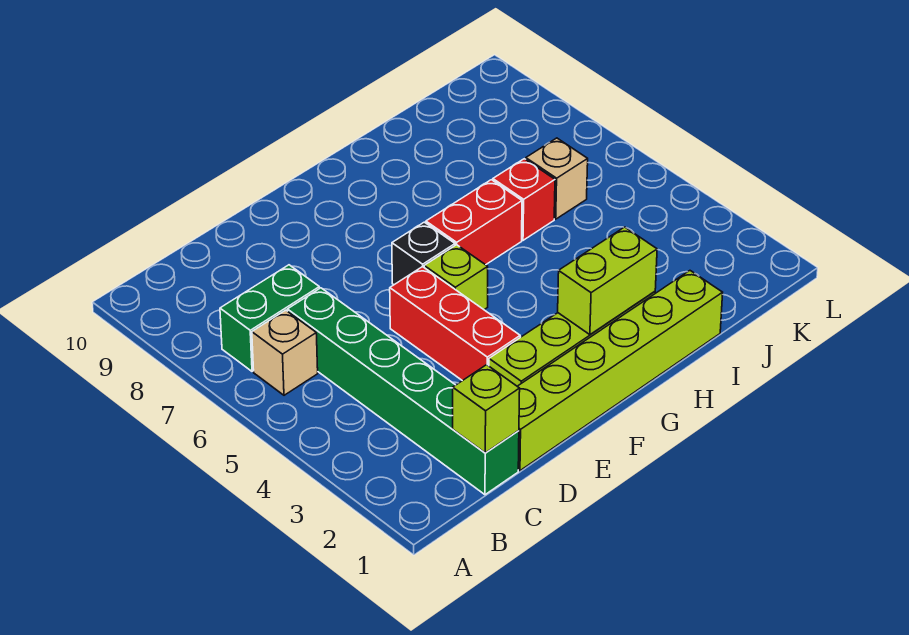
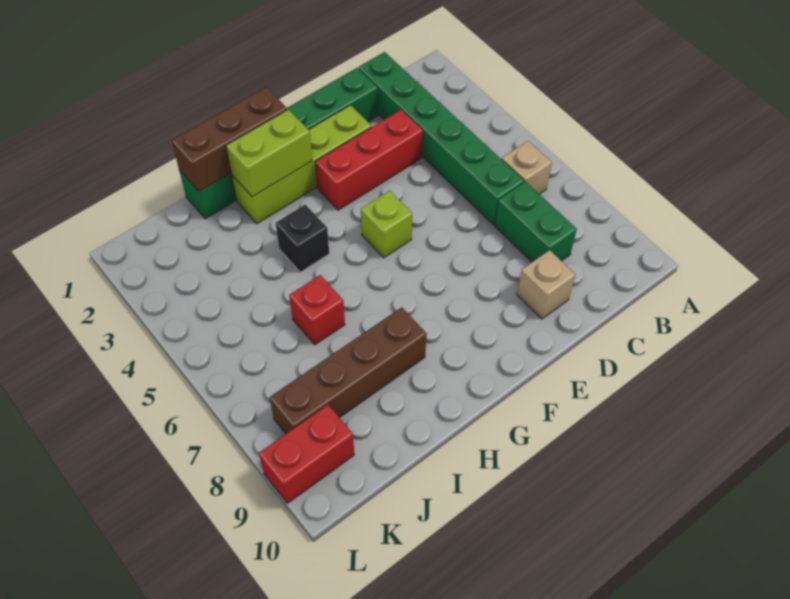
green 1x2 brick [220,265,319,371] -> green 1x2 brick turned to [495,182,577,262]
lime 1x1 brick [453,365,520,453] -> none
lime 1x6 brick [517,271,723,471] -> green 1x6 brick [179,68,378,219]
red 1x3 brick [390,267,520,381] -> red 1x3 brick turned to [315,110,423,210]
black 1x1 brick [392,222,455,285] -> black 1x1 brick moved to [276,204,329,272]
none -> brown 1x3 brick [172,87,287,192]
red 1x2 brick [426,180,522,265] -> red 1x2 brick moved to [259,405,354,503]
none -> brown 1x4 brick [270,307,427,434]
tan 1x1 brick [526,138,588,219] -> tan 1x1 brick moved to [517,250,575,319]

